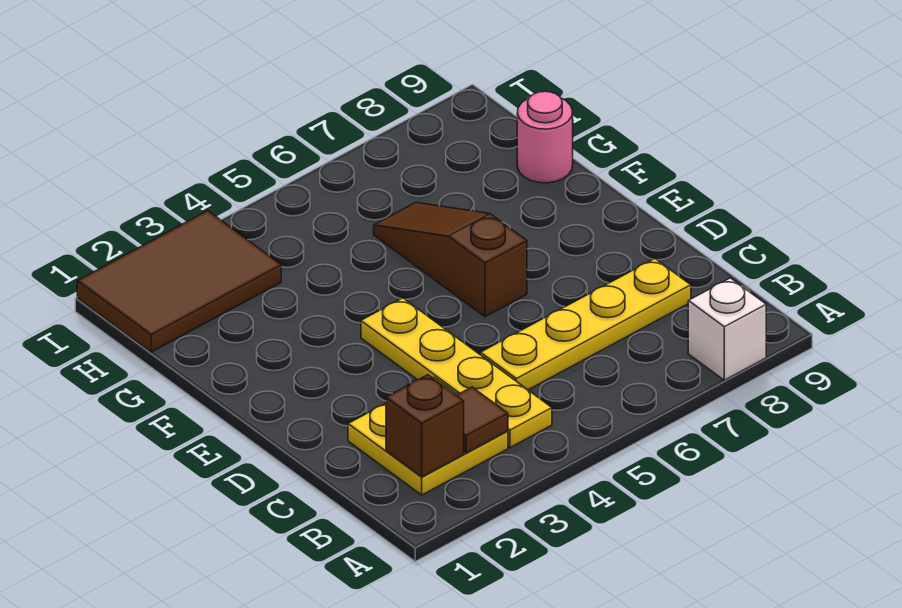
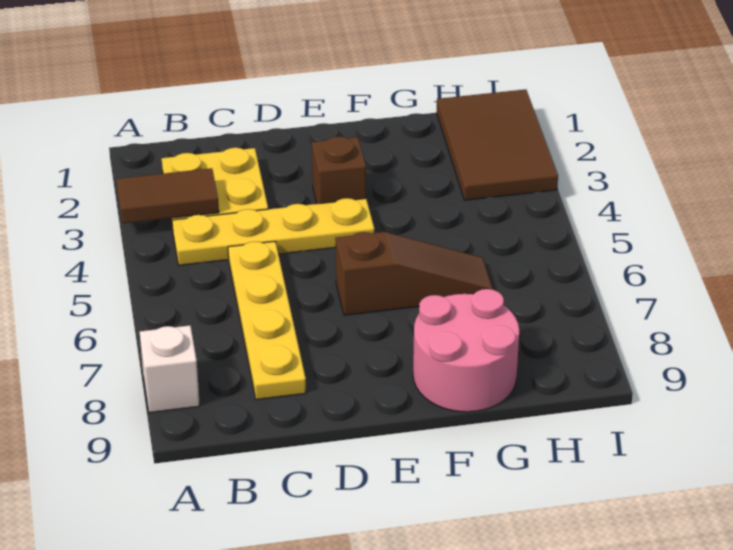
brown 1x1 brick [386,375,464,477] -> brown 1x1 brick moved to [312,137,366,204]
brown 1x1 tile [456,387,508,453] -> brown 1x2 tile [116,168,219,223]
pink 1x1 round brick [517,91,573,183] -> pink 2x2 round brick [413,289,519,412]

